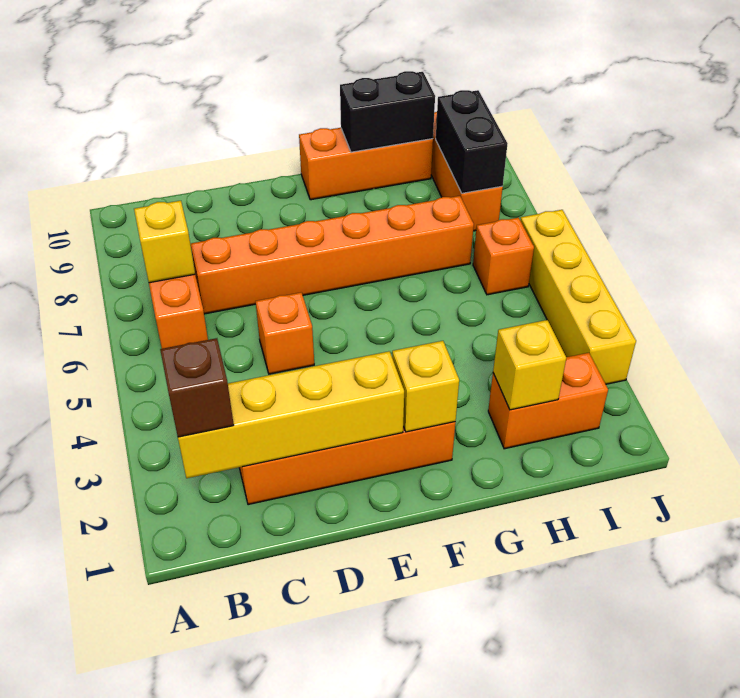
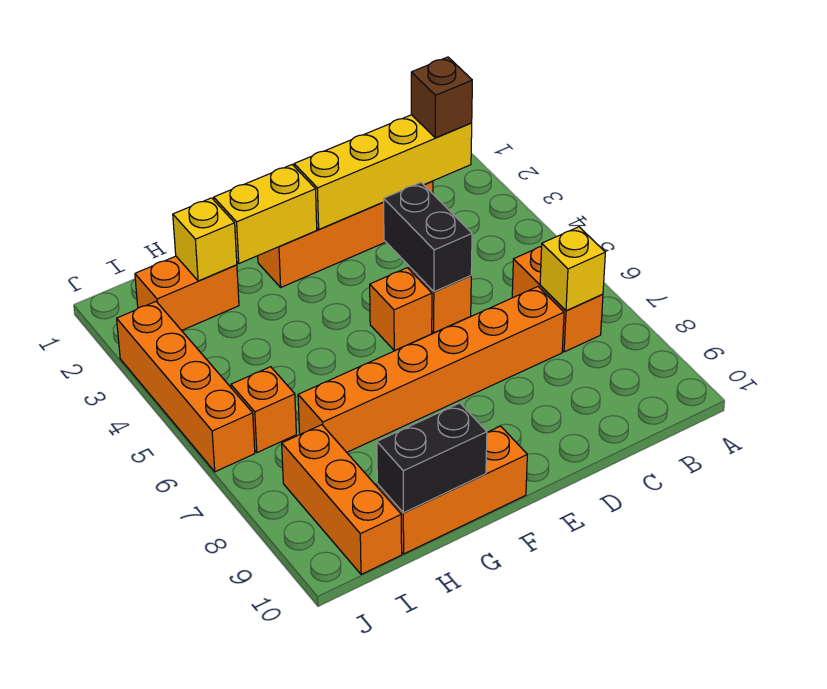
none -> orange 1x1 brick [370,268,432,350]
yellow 1x1 brick [392,341,459,432] -> yellow 1x2 brick [214,165,317,263]
black 1x2 brick [436,90,508,193] -> black 1x2 brick moved to [384,183,472,292]
yellow 1x4 brick [520,210,636,384] -> orange 1x4 brick [117,302,255,472]

